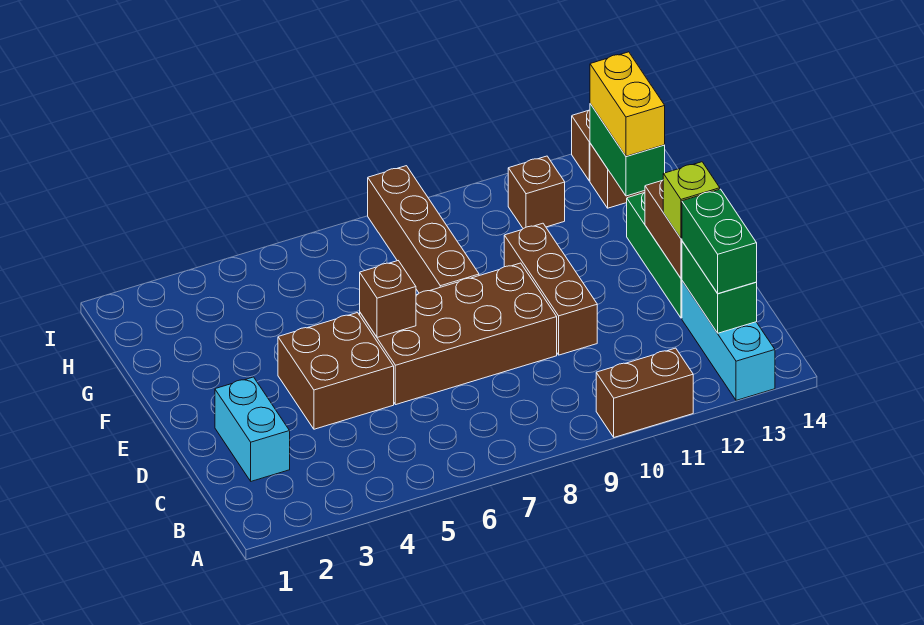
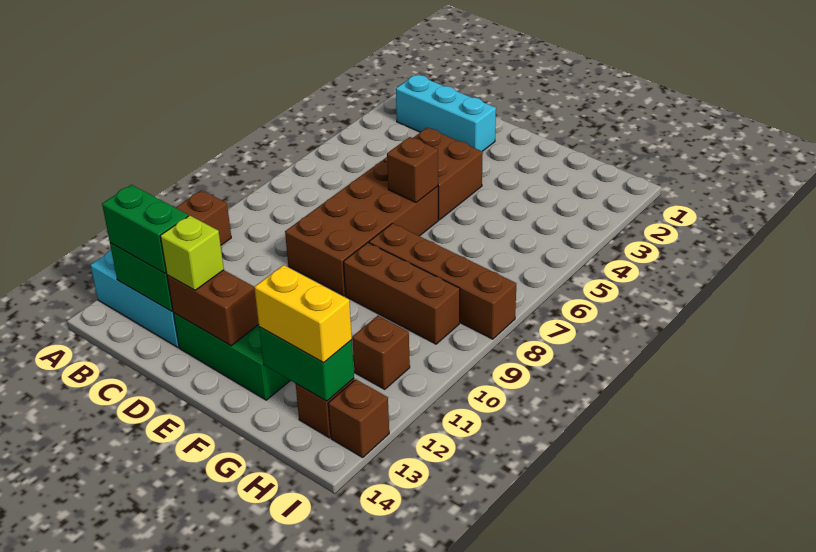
cyan 1x2 brick [215,377,290,481] -> cyan 1x3 brick [396,75,496,151]
brown 1x3 brick [504,223,597,355] -> brown 1x3 brick moved to [344,243,460,344]

